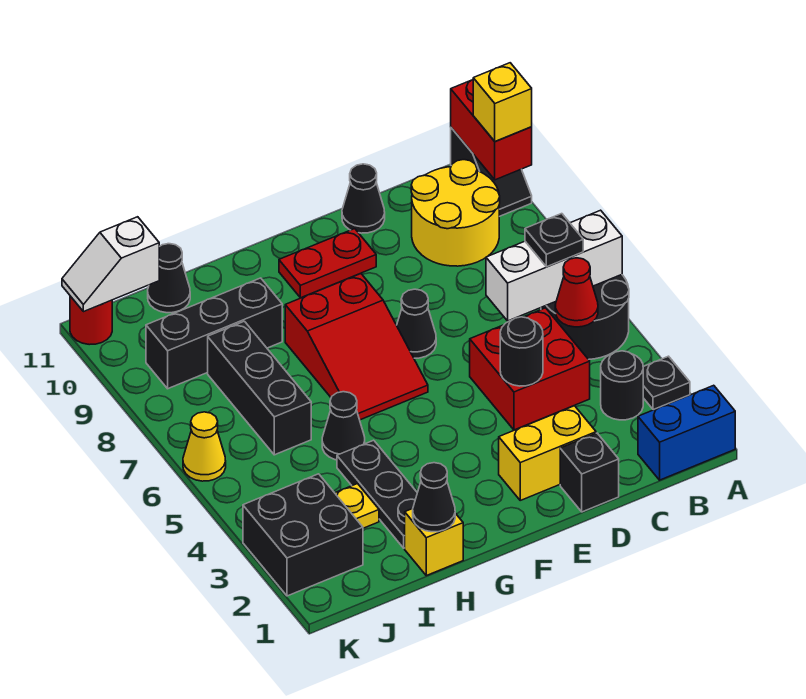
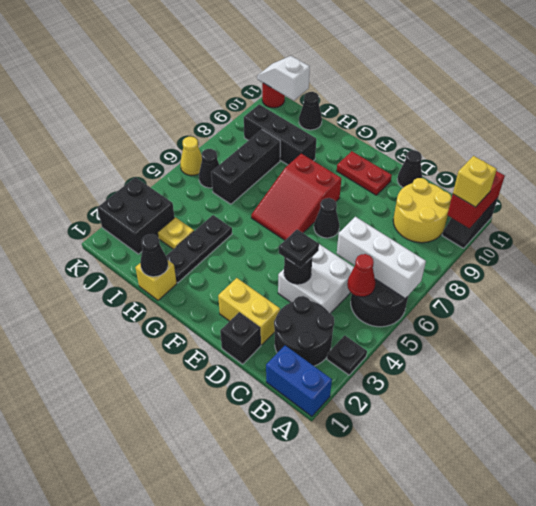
black 1x1 round brick [601,351,643,420] -> black 2x2 round brick [274,296,334,366]
black 1x1 plate [525,214,583,267] -> black 1x1 plate moved to [279,230,319,268]
red 2x2 brick [470,308,590,430] -> white 2x2 brick [278,244,354,313]
black 1x1 cone [322,392,365,460] -> black 1x1 cone moved to [199,149,219,188]

